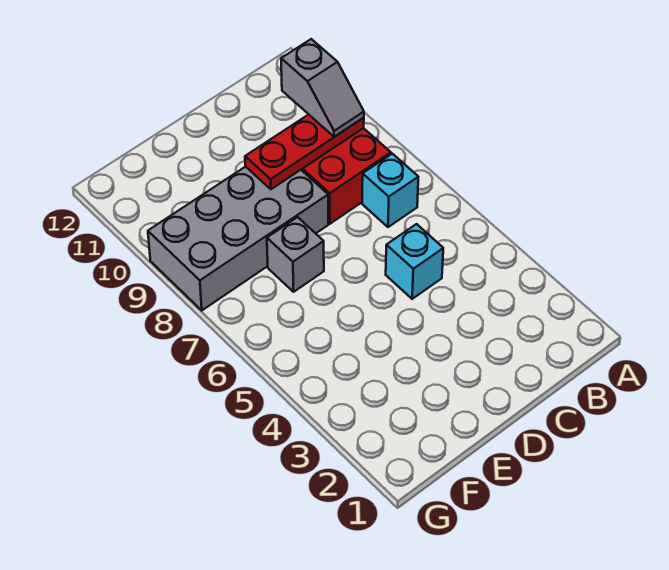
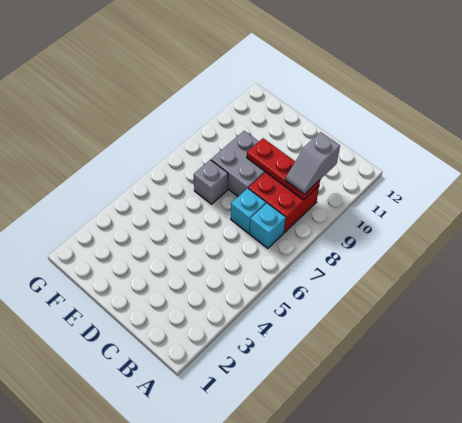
cyan 1x1 brick [386,224,443,299] -> cyan 1x1 brick moved to [231,188,266,233]
grey 2x4 brick [148,167,328,310] -> grey 2x2 brick [211,131,265,196]

